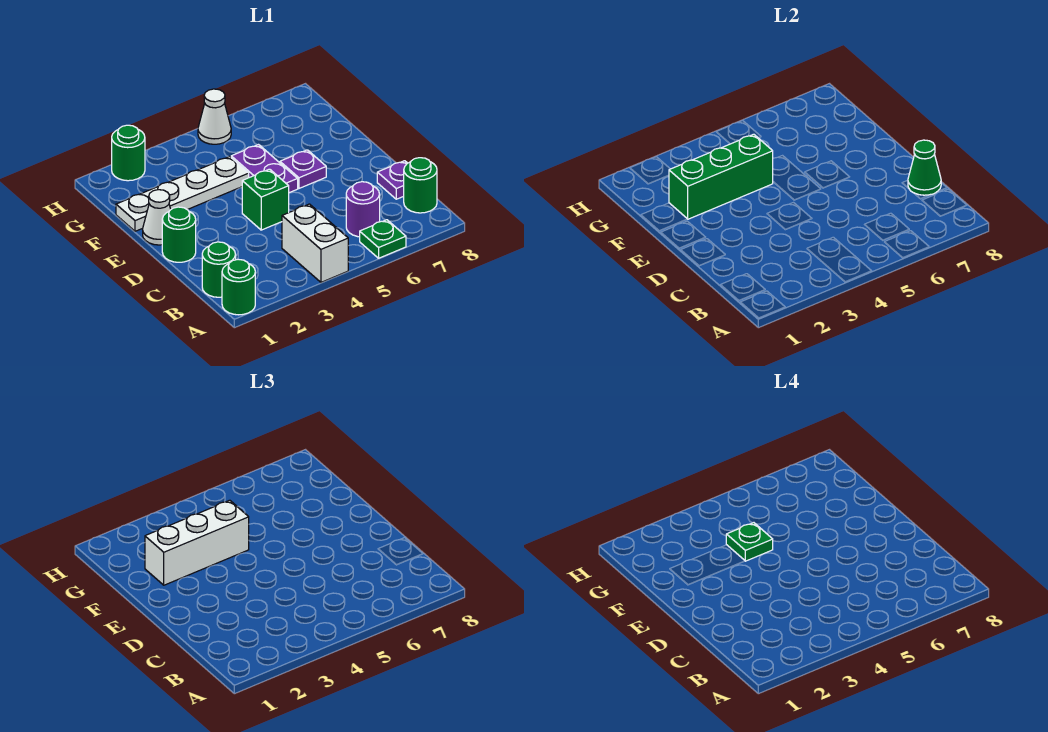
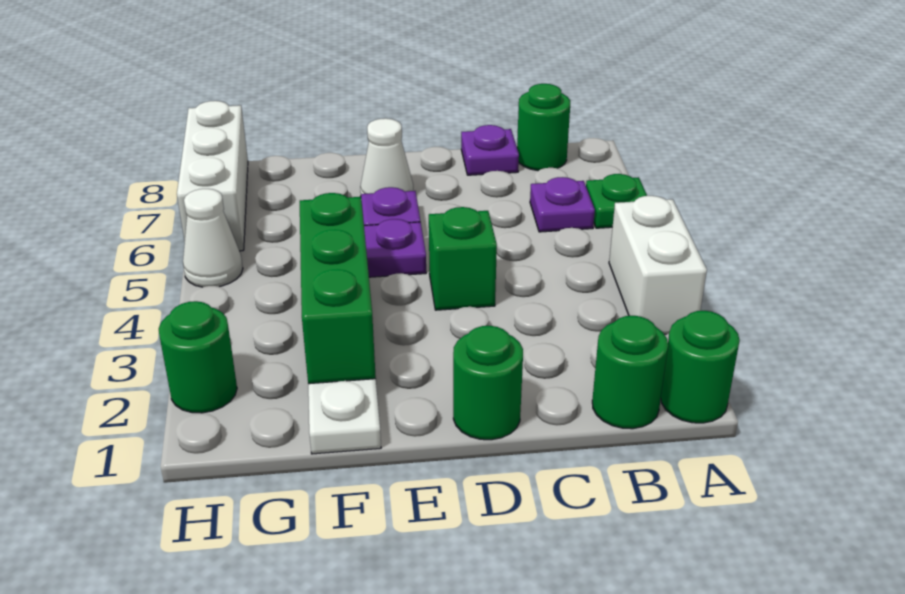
white 1x2 brick [282,204,348,282] -> white 1x2 brick turned to [609,196,707,334]
purple 1x1 round brick [346,182,380,237] -> purple 1x1 plate [530,177,595,232]
green 1x1 cone [908,140,941,195] -> none
white 1x1 cone [143,190,171,245] -> white 1x1 cone moved to [360,118,413,194]
white 1x3 brick [145,500,249,585] -> white 1x3 brick moved to [177,101,248,251]
green 1x1 plate [726,523,773,561] -> none

